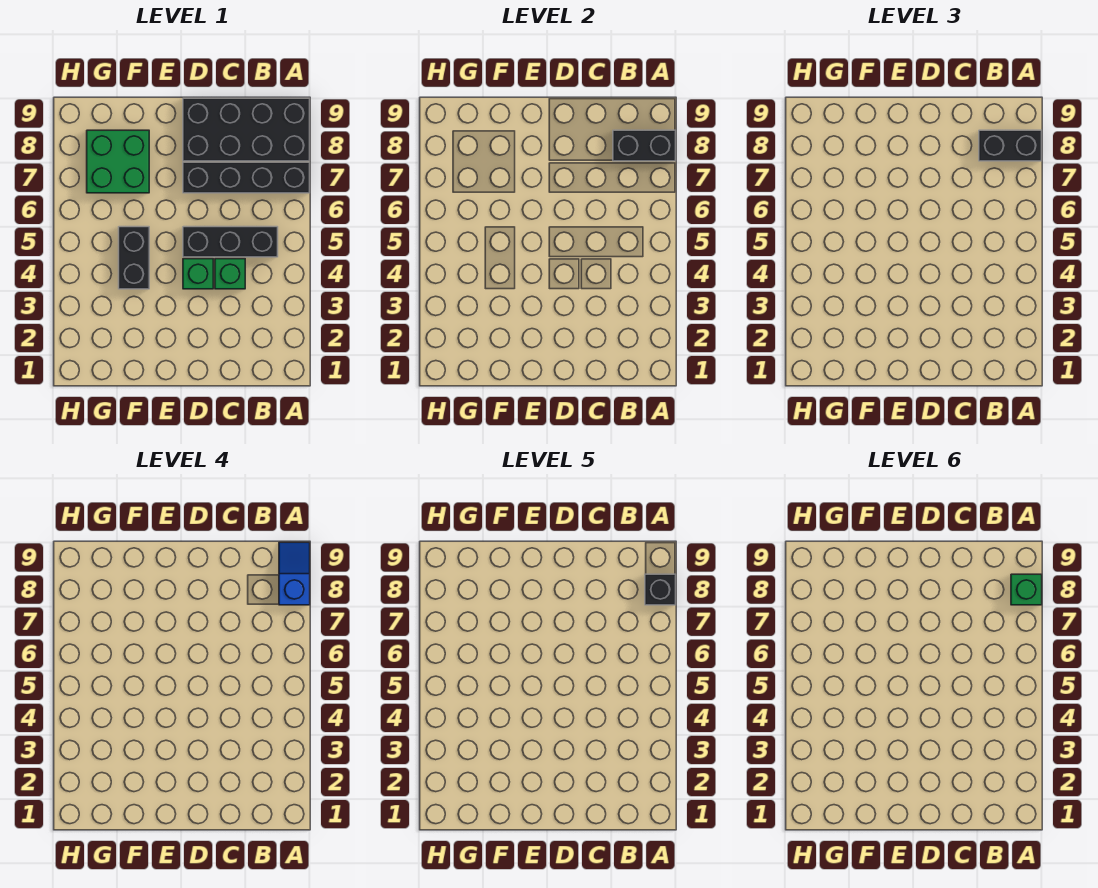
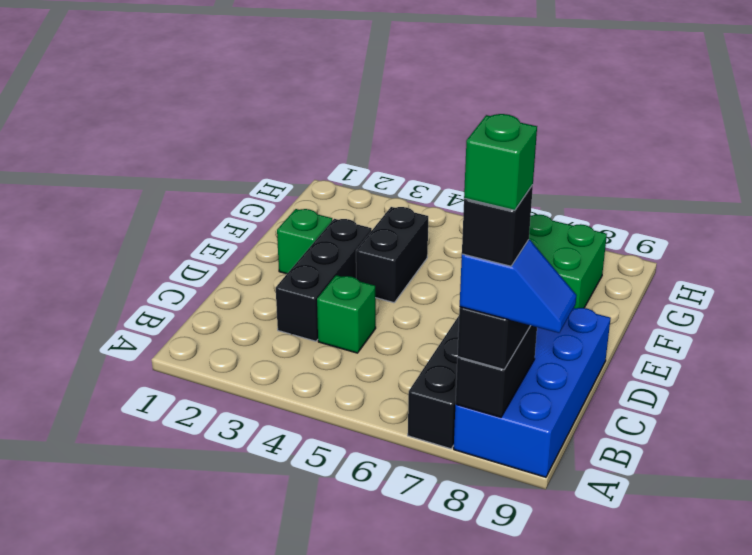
black 2x4 brick [183,98,310,161] -> blue 2x4 brick [454,308,611,477]
black 1x3 brick [183,227,278,257] -> black 1x3 brick moved to [276,219,372,341]
green 1x1 brick [183,259,213,289] -> green 1x1 brick moved to [277,209,332,274]
black 1x2 brick [119,227,149,289] -> black 1x2 brick turned to [356,207,428,303]

